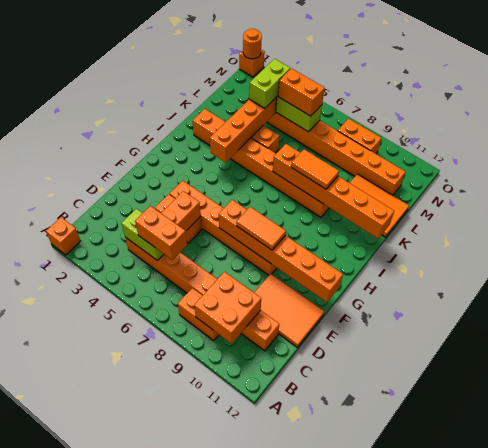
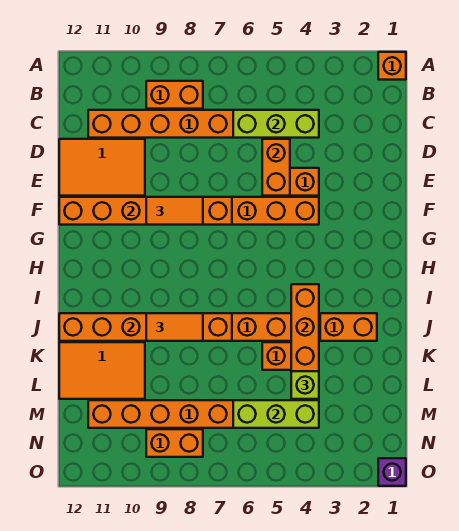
orange 2x2 brick [194,272,261,344] -> none
lime 1x2 brick [121,209,164,261] -> lime 1x3 brick [233,110,319,138]
orange 1x2 brick [135,206,187,260] -> none
lime 1x2 brick [249,59,290,108] -> lime 1x1 brick [291,371,319,399]
orange 1x2 brick [278,68,325,116] -> none
orange 1x1 brick [239,50,265,77] -> purple 1x1 brick [378,458,406,486]
orange 1x1 round brick [243,29,262,59] -> none

